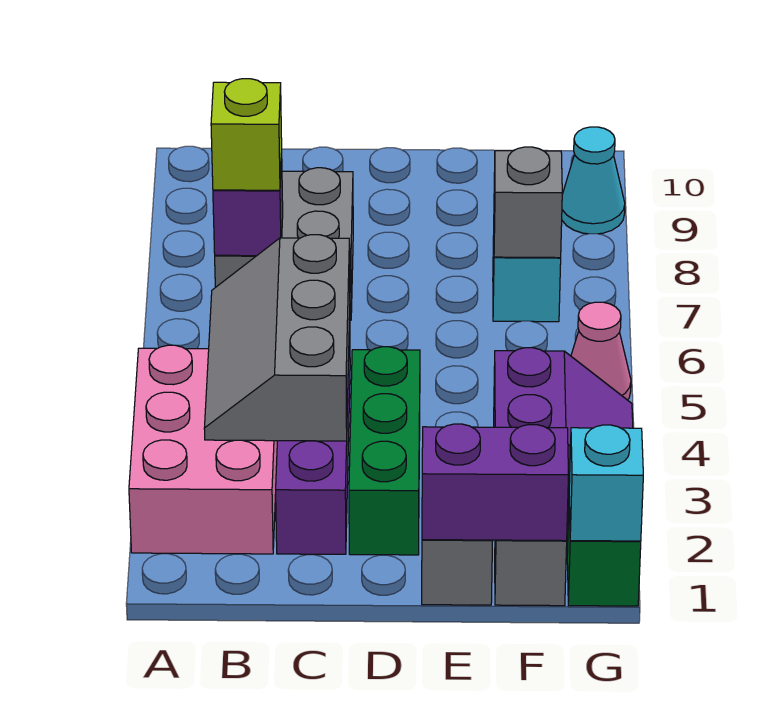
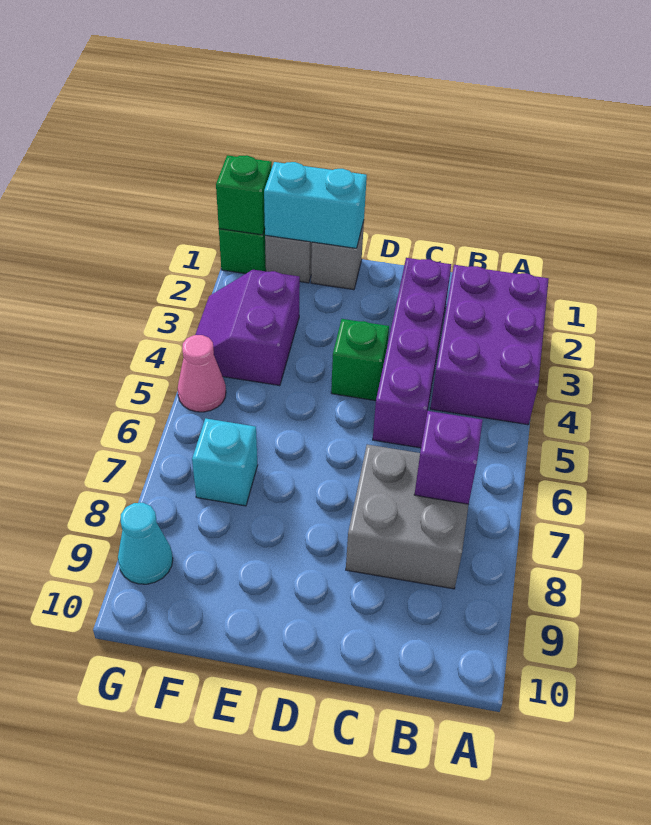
pink 2x3 brick [129,345,277,554] -> purple 2x3 brick [430,265,549,425]
grey 2x3 slope [204,235,350,441] -> none
lime 1x1 brick [211,79,282,190] -> none
green 1x3 brick [349,347,420,555] -> green 1x1 brick [331,319,389,401]
purple 1x2 brick [422,424,569,541] -> cyan 1x2 brick [264,162,367,248]
grey 1x1 brick [494,147,562,258] -> none
cyan 1x1 brick [569,425,643,541] -> green 1x1 brick [216,155,272,235]

